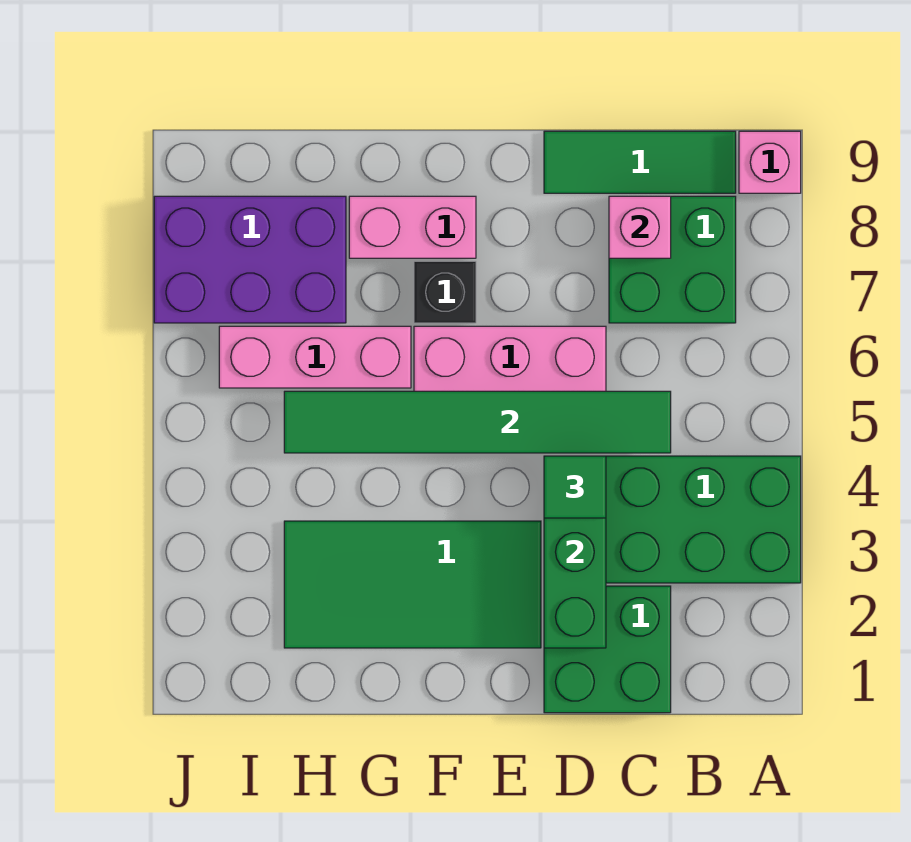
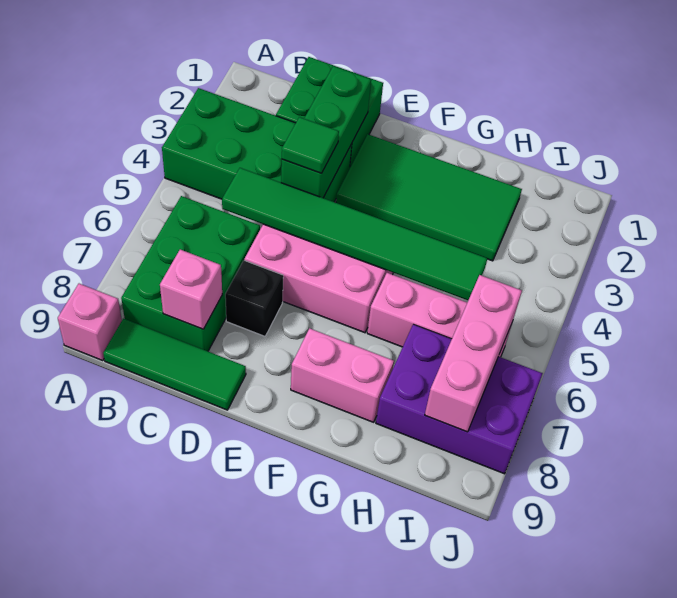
green 2x2 brick [609,196,736,323] -> green 2x3 brick [121,196,260,351]
black 1x1 brick [414,261,476,323] -> black 1x1 brick moved to [225,261,283,336]
none -> pink 1x3 brick [425,275,522,432]

